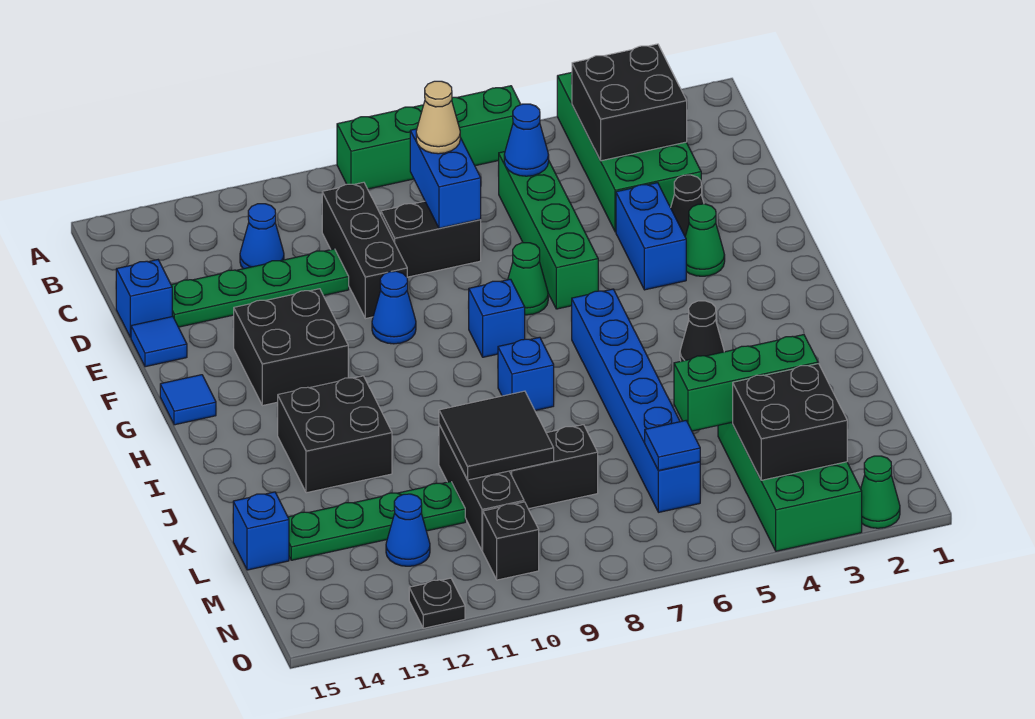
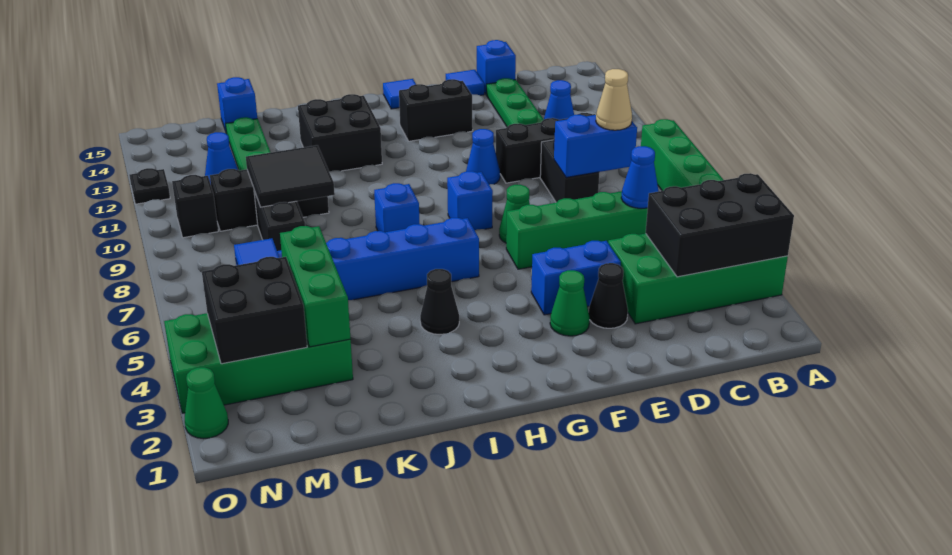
black 2x2 brick [572,44,687,161] -> black 2x3 brick [646,173,794,277]
black 2x2 brick [234,289,348,406] -> black 1x2 brick [399,79,473,141]

